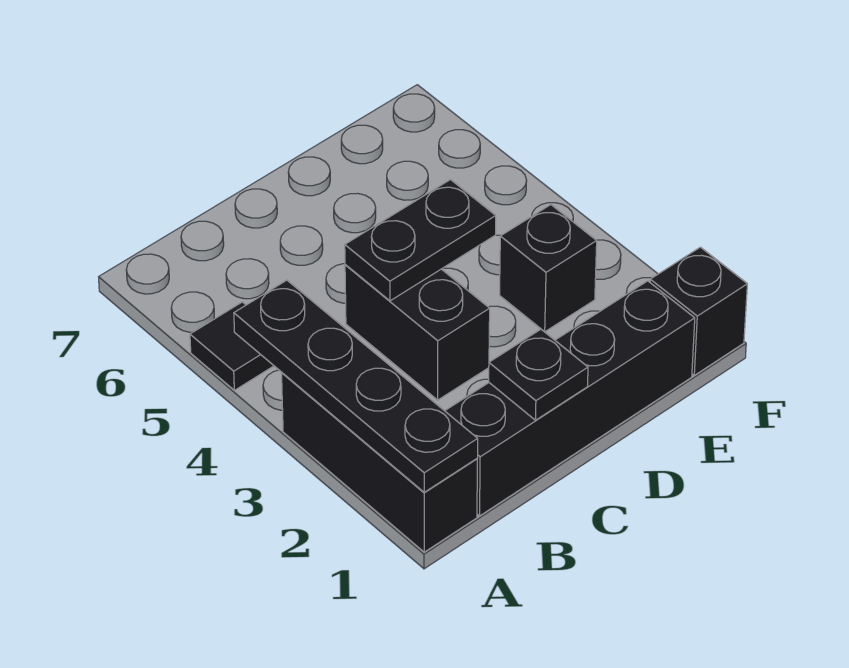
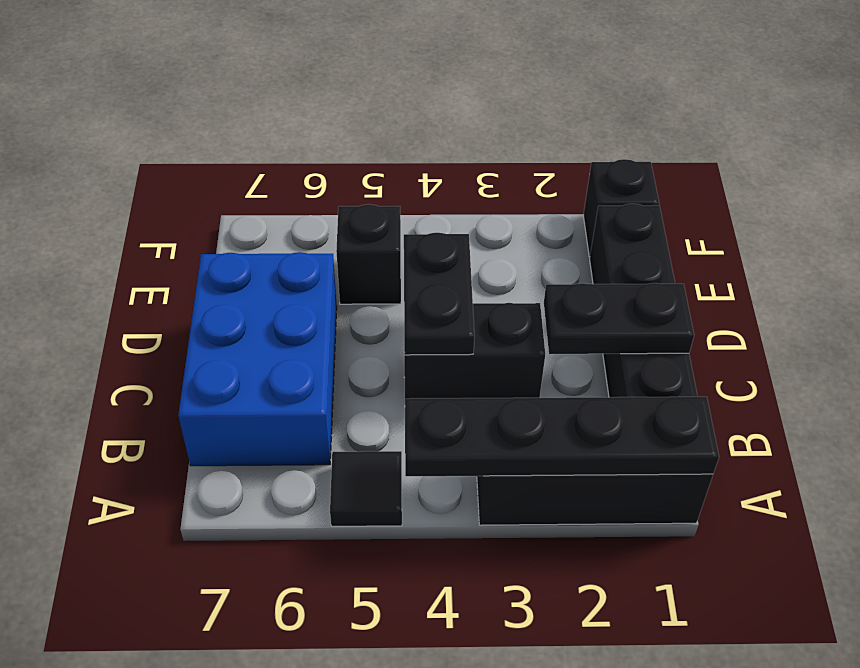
none -> blue 2x3 brick [178,252,337,466]
black 1x1 plate [489,329,588,420] -> black 1x2 plate [544,283,694,354]
black 1x1 brick [500,205,597,332] -> black 1x1 brick moved to [336,204,401,304]

